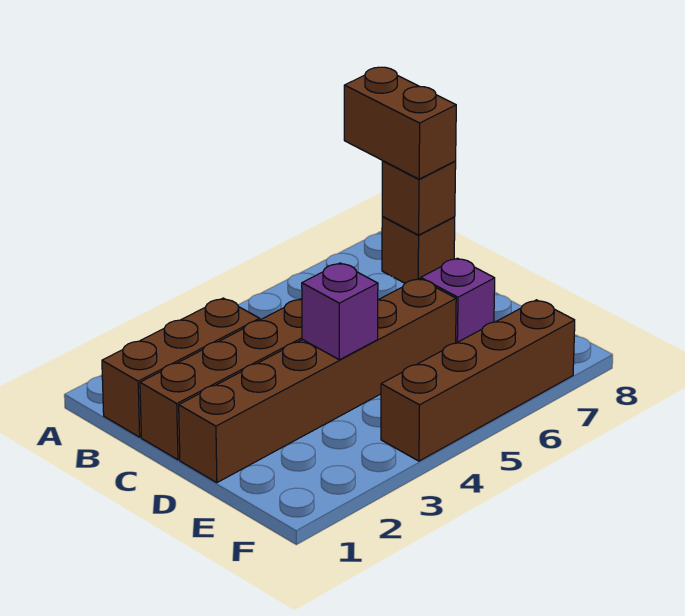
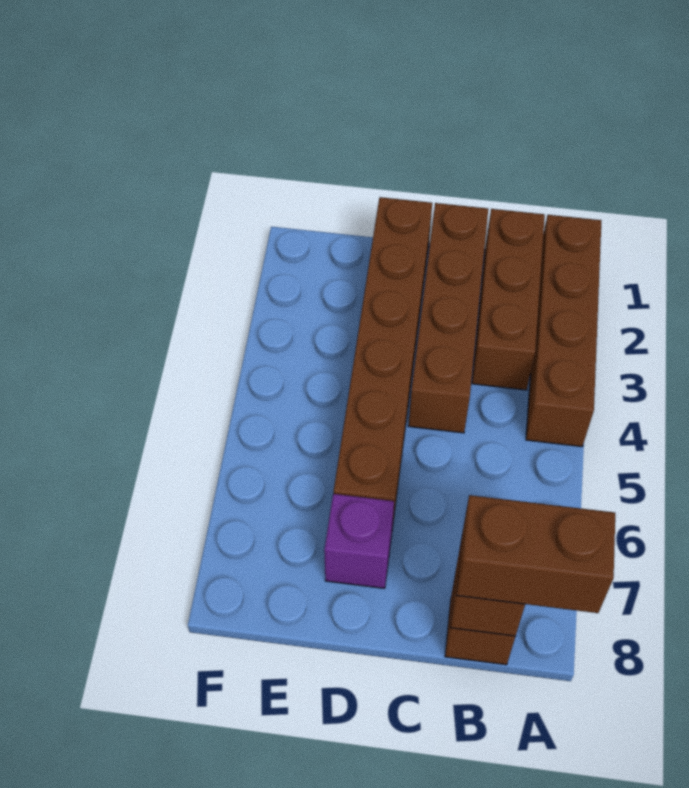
purple 1x1 brick [302,263,378,360] -> none
brown 1x4 brick [381,300,575,461] -> brown 1x4 brick moved to [526,215,601,447]

